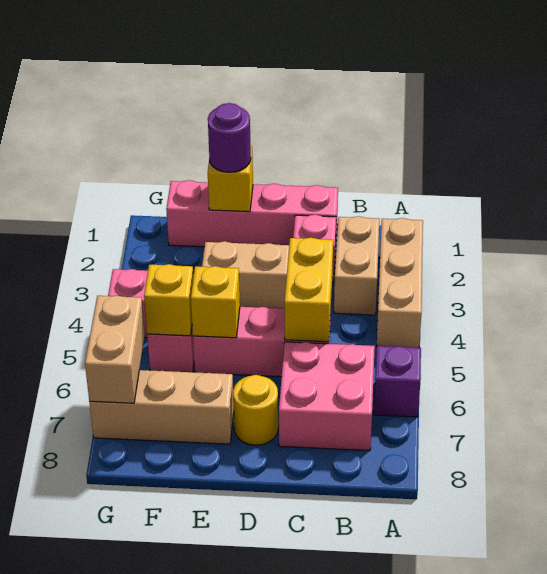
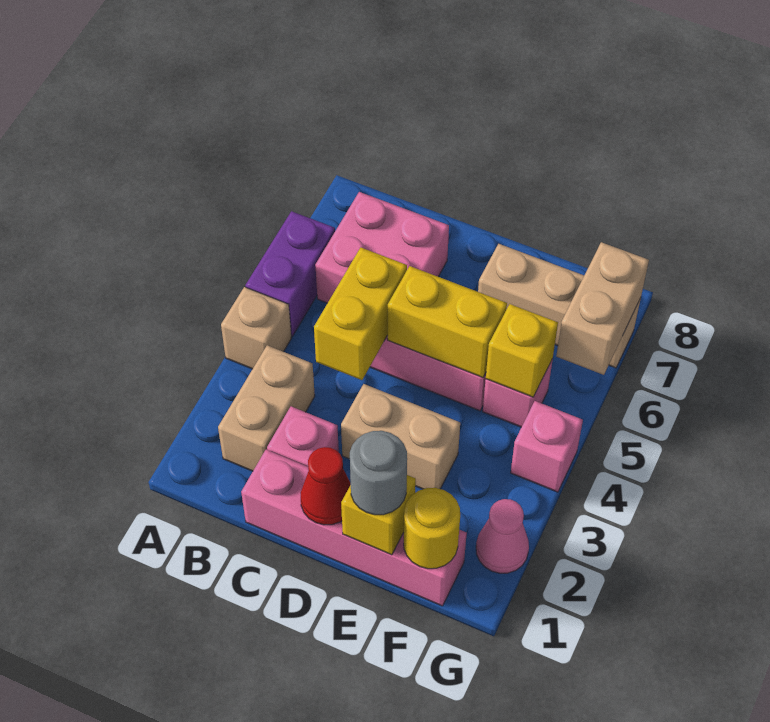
tan 1x3 brick [377,218,423,348] -> tan 1x1 brick [221,287,292,369]
purple 1x1 brick [374,346,421,417] -> purple 1x2 brick [245,211,335,336]
none -> red 1x1 cone [301,447,351,525]
yellow 1x1 round brick [233,375,278,445] -> yellow 1x1 round brick moved to [404,488,460,569]
purple 1x1 round brick [208,103,251,172] -> grey 1x1 round brick [350,431,407,515]
yellow 1x1 brick [191,266,240,338] -> yellow 1x2 brick [388,266,507,378]
none -> pink 1x1 cone [476,499,529,573]

